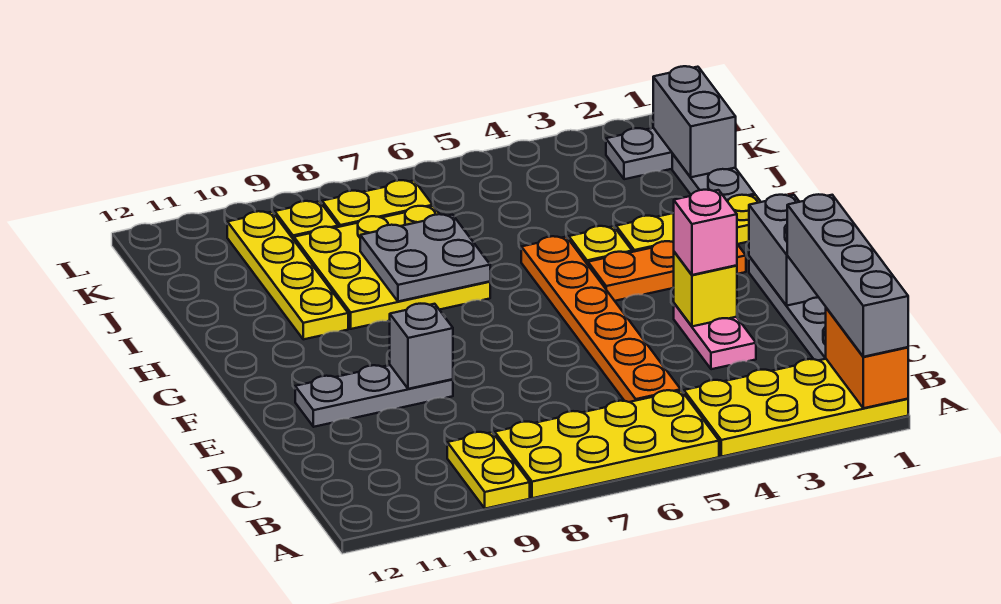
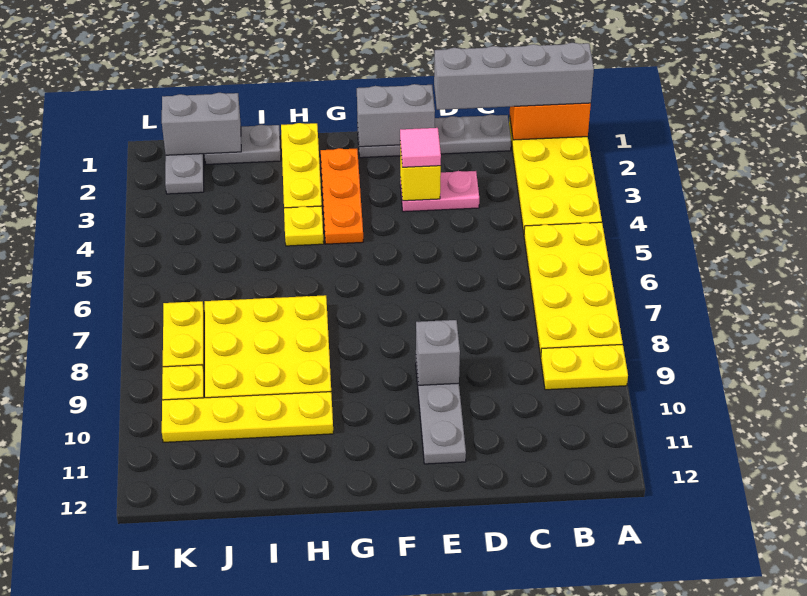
orange 1x6 plate [521,236,681,402] -> none
pink 1x1 brick [674,190,737,275] -> pink 1x1 tile [400,128,441,167]
grey 2x2 plate [360,214,490,301] -> none

